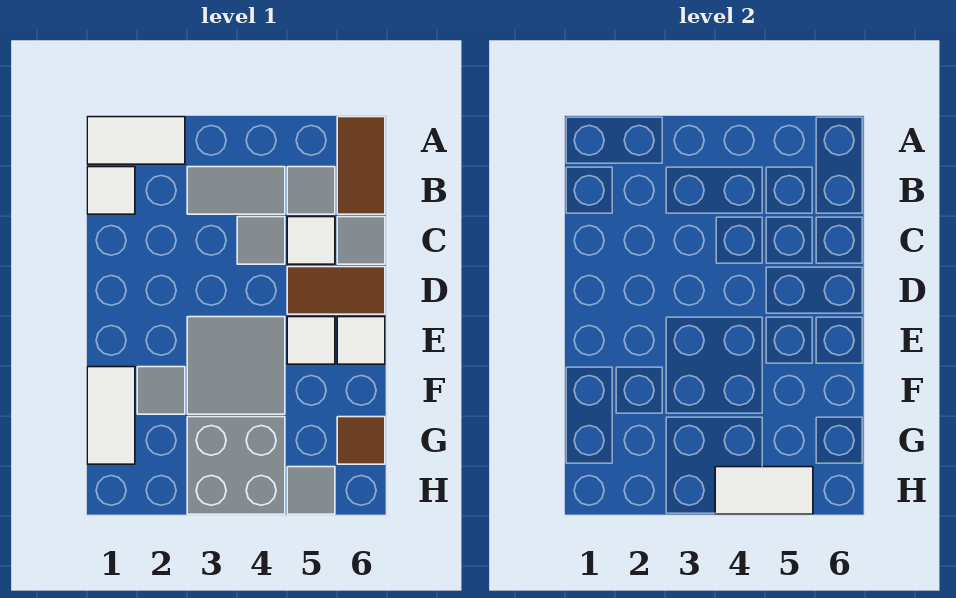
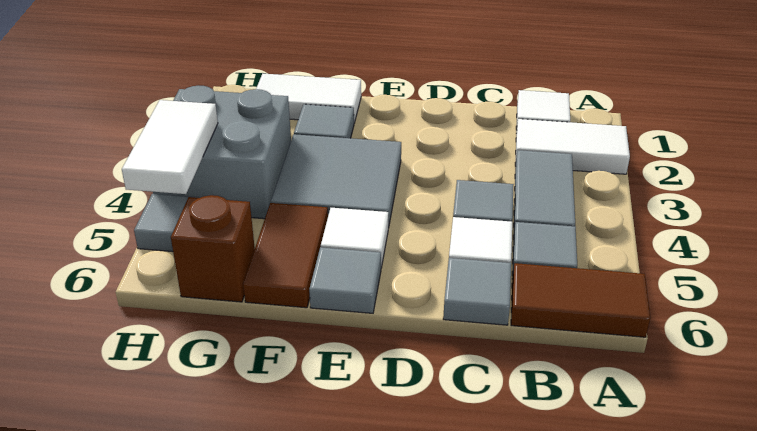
white 1x2 tile [87,117,185,164] -> white 1x2 tile turned to [515,119,630,174]
brown 1x2 tile [287,267,385,314] -> brown 1x2 tile moved to [243,203,328,308]
white 1x1 tile [337,317,385,364] -> grey 1x1 tile [309,247,381,313]
brown 1x1 tile [337,417,385,464] -> brown 1x1 brick [171,195,255,302]

